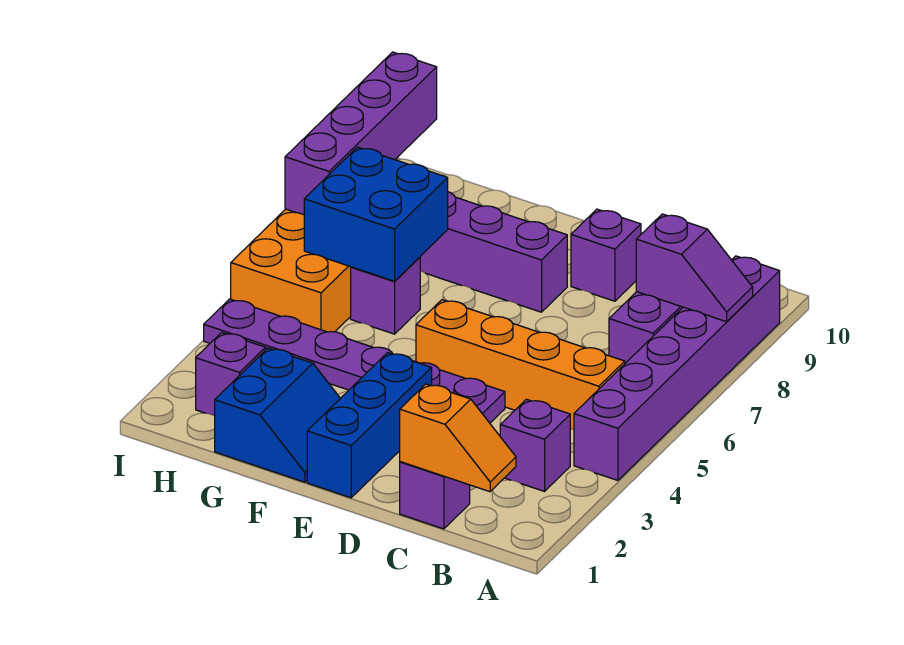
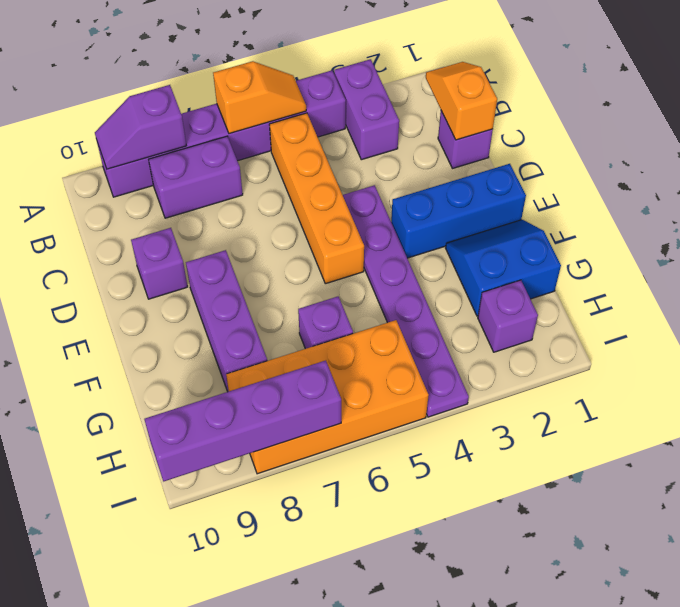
none -> orange 1x2 slope [213,61,306,134]
purple 1x2 slope [636,214,753,322] -> purple 1x2 slope turned to [95,85,186,169]
purple 1x1 brick [500,399,570,491] -> purple 1x2 brick [334,59,399,160]
blue 2x2 brick [304,147,448,281] -> none

